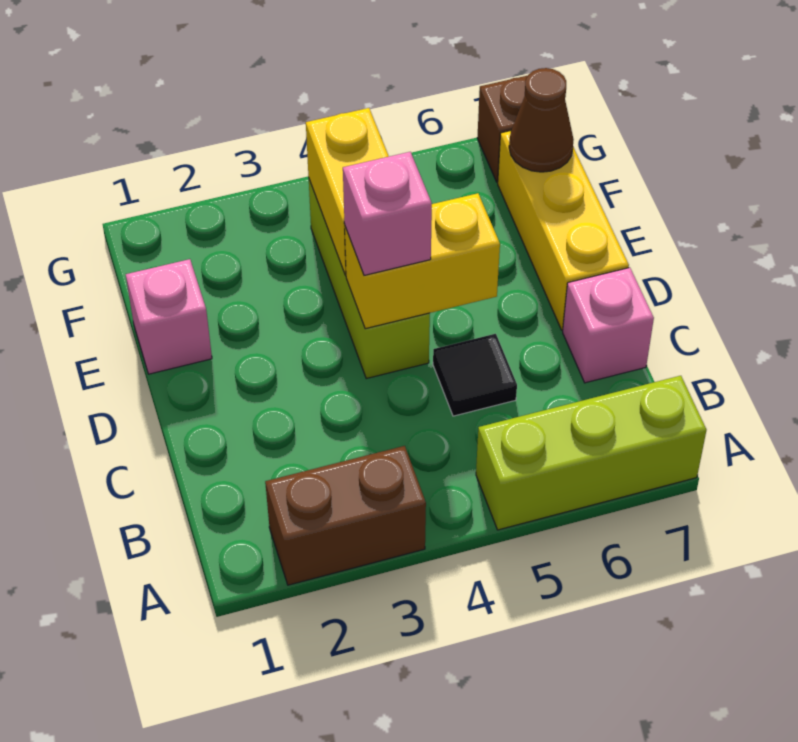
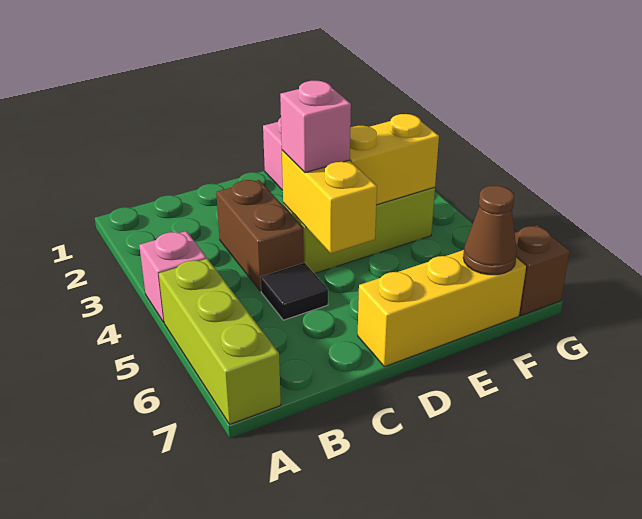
brown 1x2 brick [265,446,426,585] -> brown 1x2 brick moved to [216,180,304,291]
pink 1x1 brick [563,268,654,383] -> pink 1x1 brick moved to [139,231,207,322]

